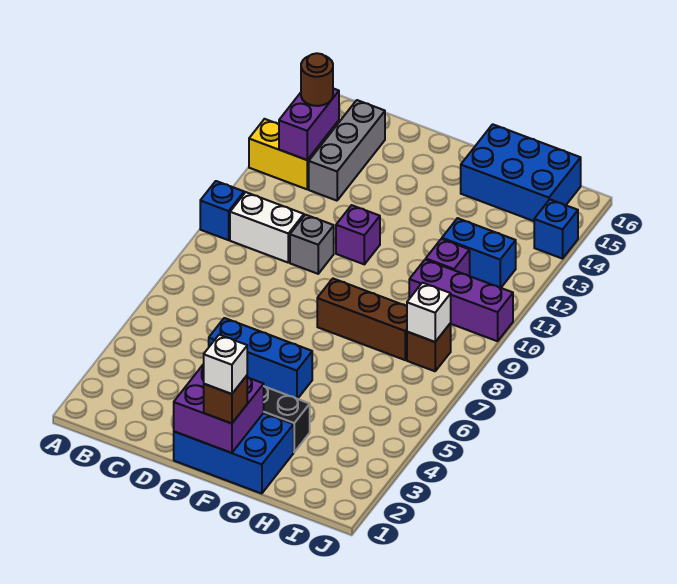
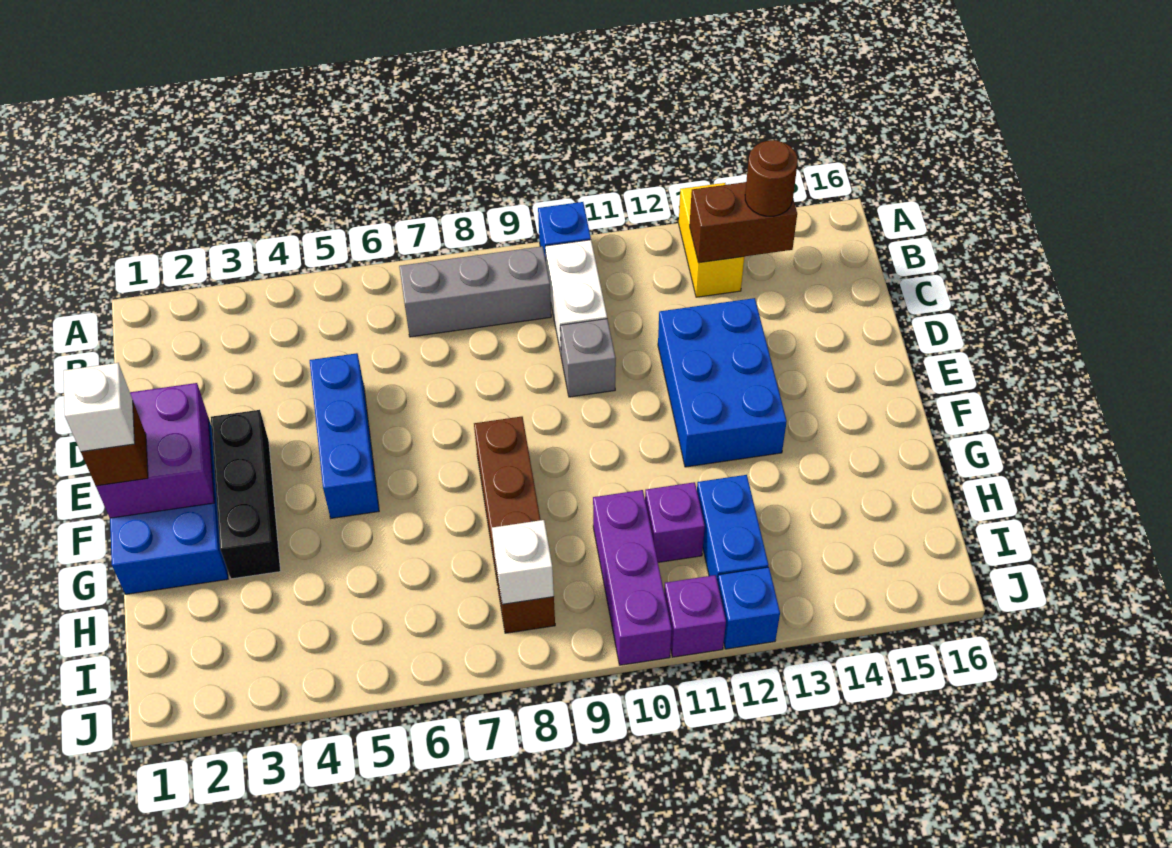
purple 1x2 brick [279,88,339,160] -> brown 1x2 brick [690,182,797,263]
grey 1x3 brick [309,100,385,201] -> grey 1x3 brick moved to [399,246,551,337]
purple 1x1 brick [336,205,380,264] -> purple 1x1 brick moved to [664,575,726,657]
blue 2x3 brick [461,124,581,221] -> blue 2x3 brick moved to [658,298,787,467]
blue 1x1 brick [534,200,578,259] -> blue 1x1 brick moved to [718,567,780,649]

